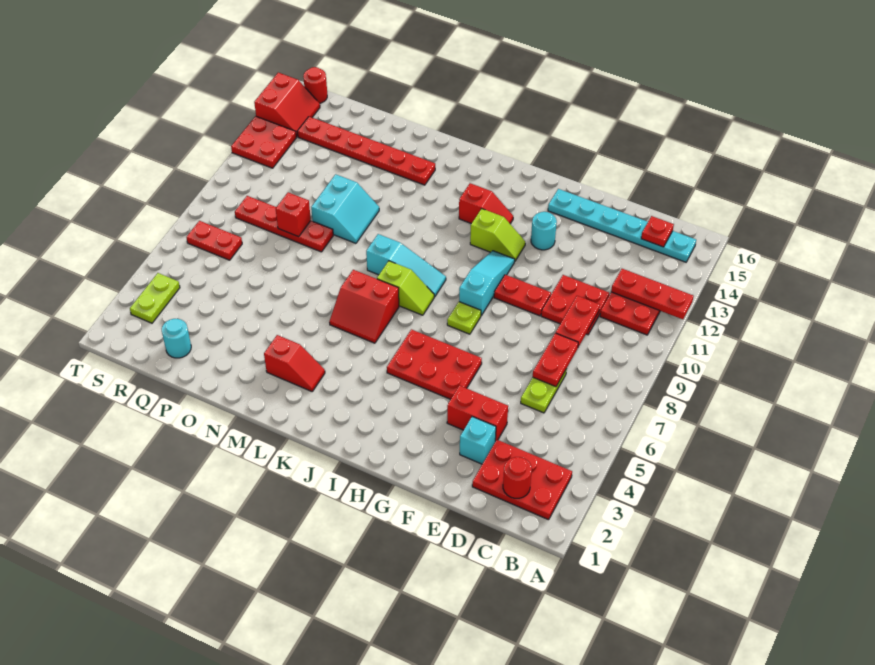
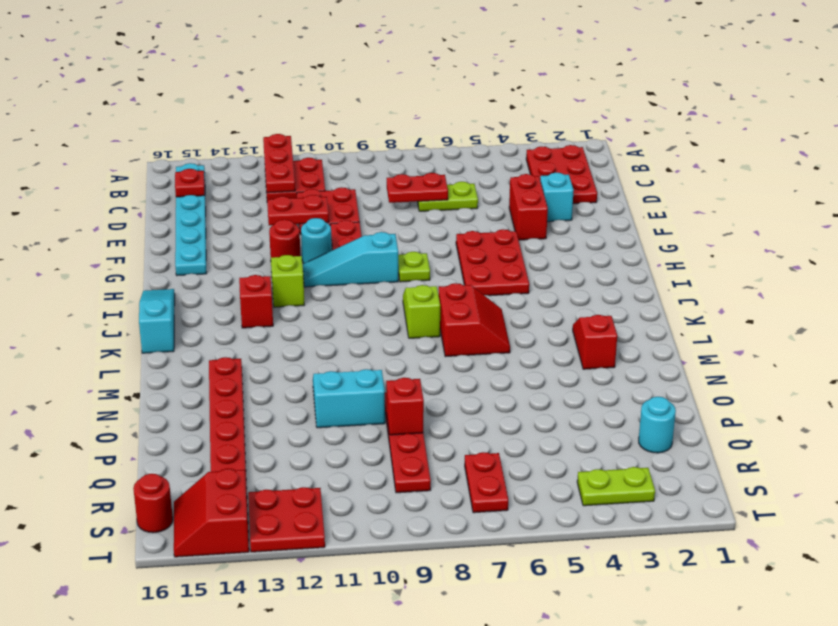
red 1x1 round brick [503,457,532,498] -> red 1x1 round brick moved to [269,220,301,258]
red 1x2 plate [556,296,600,347] -> red 1x2 plate moved to [267,195,329,225]
cyan 1x1 round brick [531,212,557,250] -> cyan 1x1 round brick moved to [301,218,332,263]
cyan 1x3 slope [366,234,446,297] -> cyan 1x3 slope moved to [139,289,175,353]
red 2x2 slope [254,73,320,137] -> red 2x2 slope turned to [174,469,249,557]

